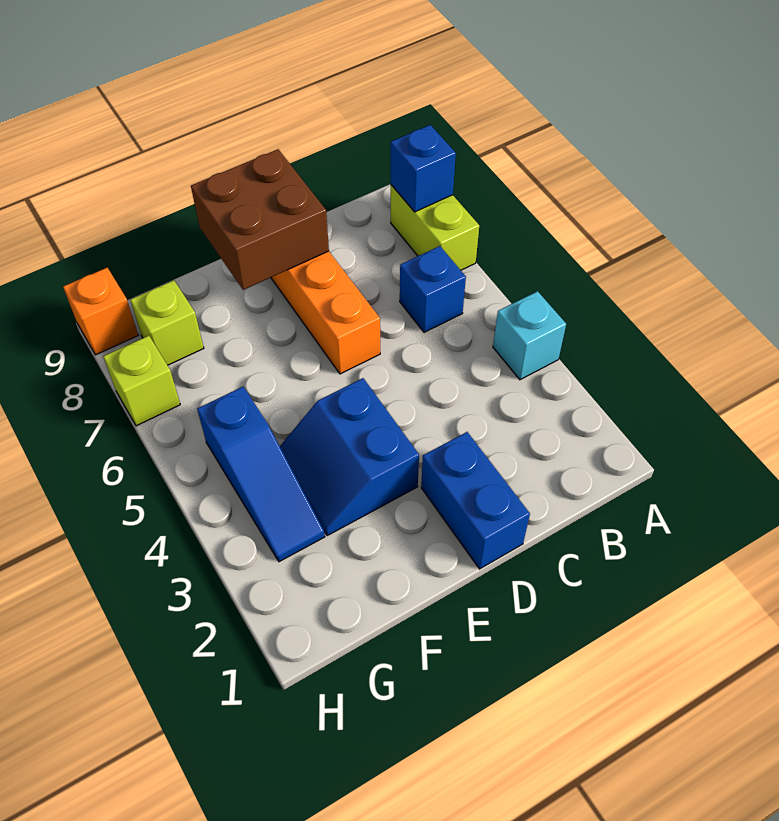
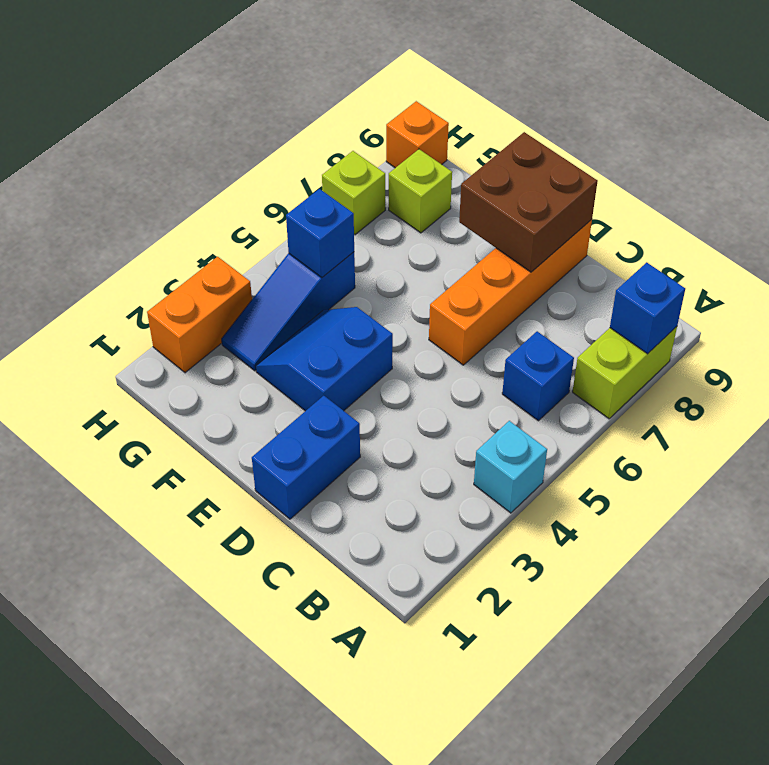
none -> blue 1x1 brick [286,189,354,278]
none -> orange 1x2 brick [147,257,252,373]

